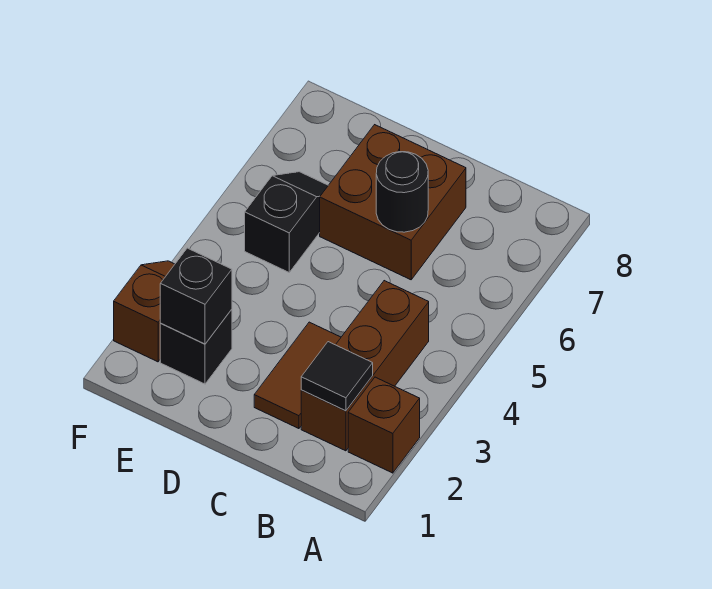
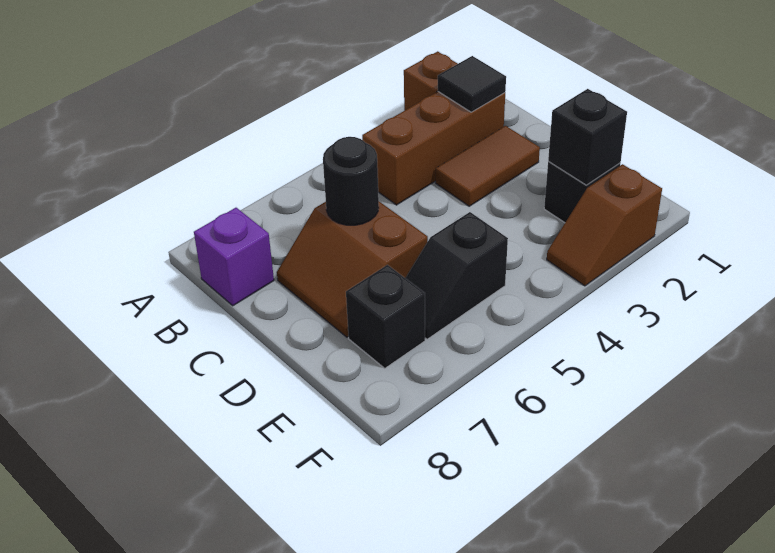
none -> purple 1x1 brick [194,208,274,306]
brown 2x2 brick [320,125,466,280] -> brown 2x2 slope [277,202,428,337]
none -> black 1x1 brick [346,265,425,368]

